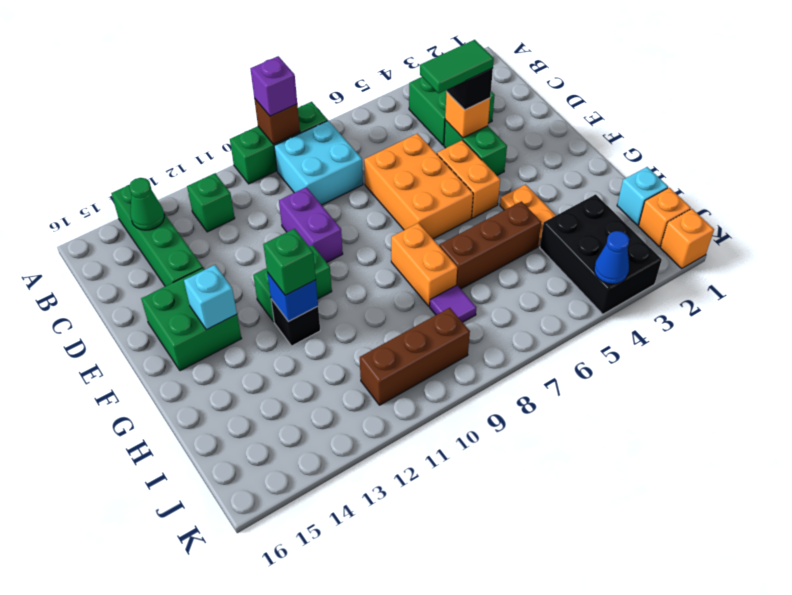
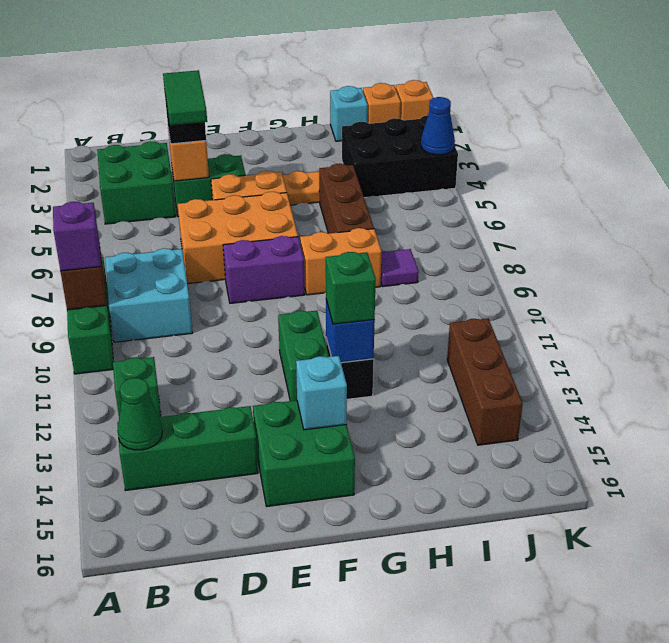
green 1x4 brick [111,185,203,286] -> green 1x3 brick [117,406,258,491]
purple 1x2 brick [279,187,343,262] -> purple 1x2 brick moved to [223,236,305,303]
brown 1x3 brick [360,308,470,405] -> brown 1x3 brick moved to [447,319,523,445]

